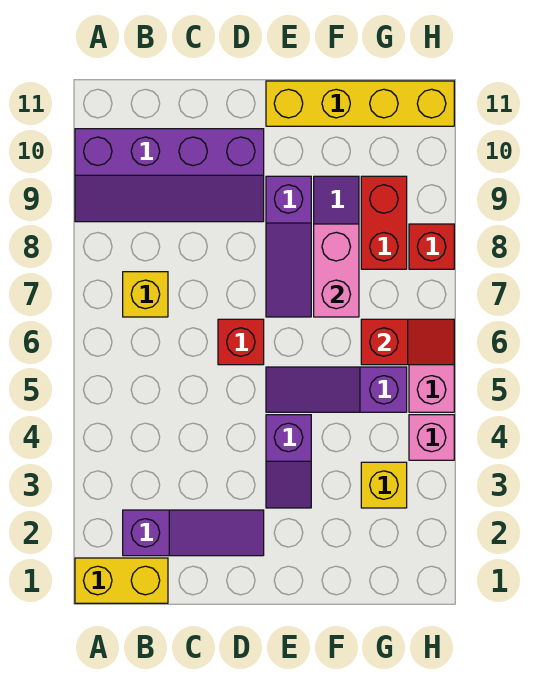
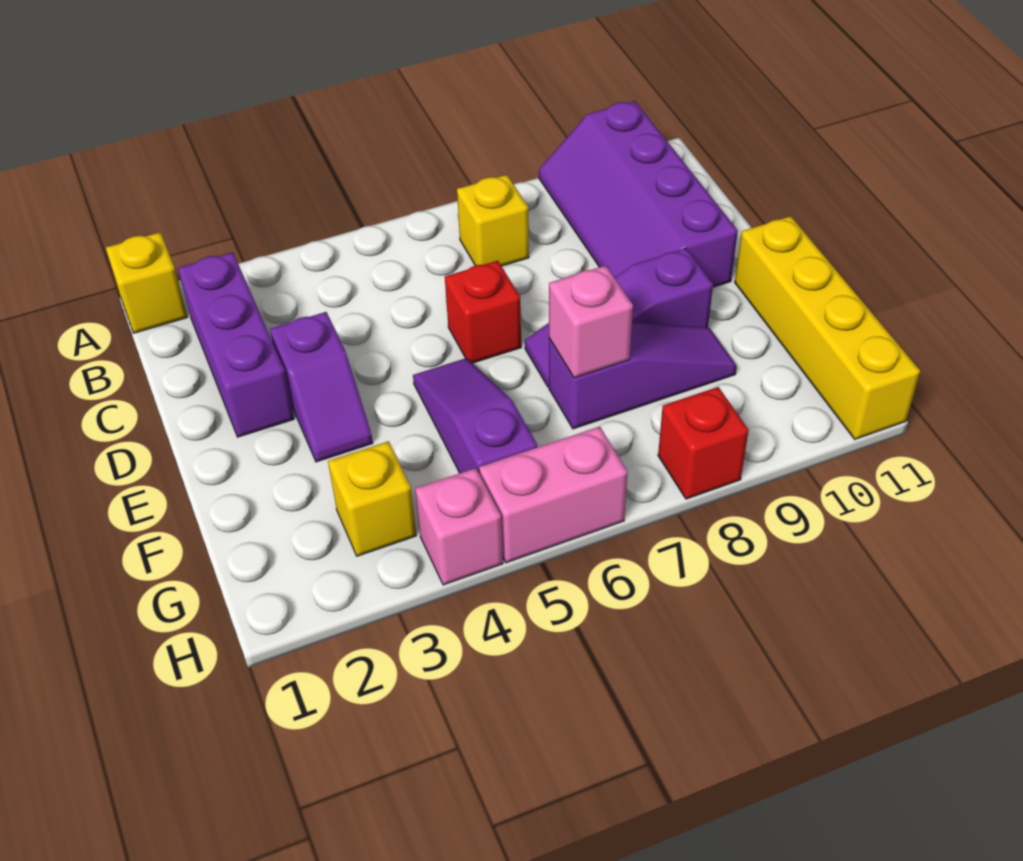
yellow 1x2 brick [75,558,168,603] -> yellow 1x1 brick [106,232,187,333]
purple 1x3 slope [123,510,264,556] -> purple 1x3 brick [178,252,294,437]
purple 1x2 slope [266,415,311,508] -> purple 1x2 slope turned to [270,312,373,462]
pink 1x2 brick [314,224,359,317] -> pink 1x1 brick [549,266,633,378]
red 1x2 slope [361,319,454,365] -> none
red 1x2 brick [361,176,407,269] -> none

